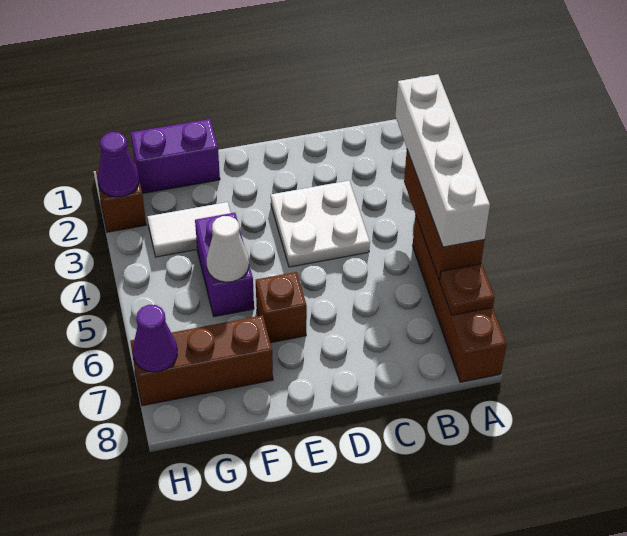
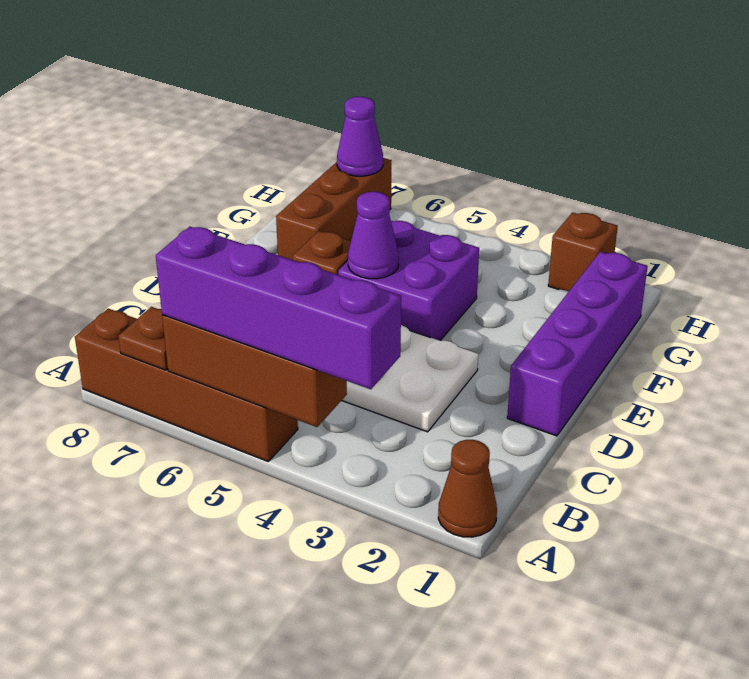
none -> brown 1x1 cone [438,440,497,537]
white 1x4 brick [395,74,490,247] -> purple 1x4 brick [156,227,401,389]
purple 1x2 brick [131,119,220,193] -> purple 1x4 brick [507,252,648,436]
white 1x2 tile [148,202,231,257] -> none
purple 1x2 brick [195,213,254,317] -> purple 2x2 brick [338,221,479,341]
white 1x1 cone [207,216,249,282] -> none
purple 1x1 cone [98,132,139,197] -> purple 1x1 cone moved to [348,192,399,279]

